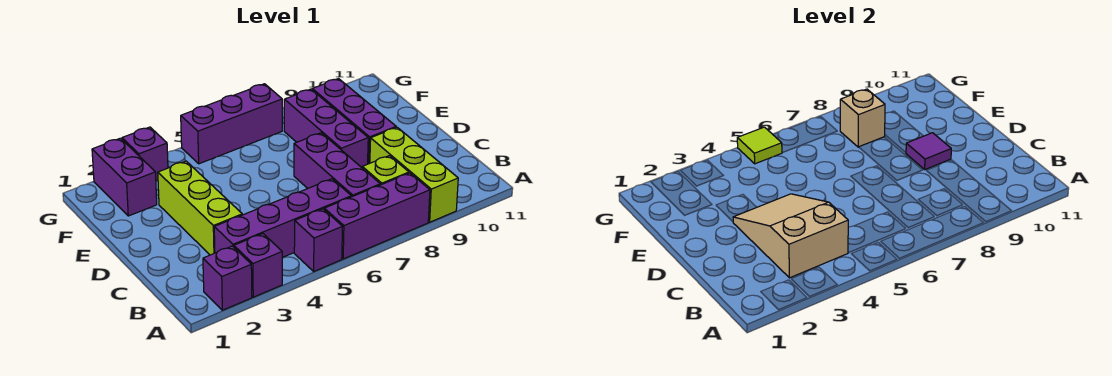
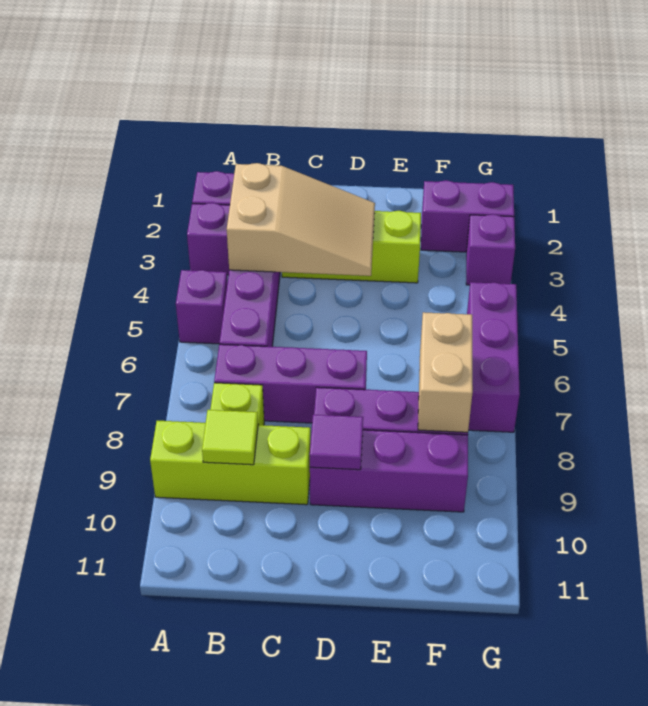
purple 1x3 brick [324,173,430,259] -> none
tan 1x1 brick [840,89,885,147] -> tan 1x2 brick [418,312,473,432]
lime 1x1 tile [737,127,782,164] -> lime 1x1 tile moved to [202,410,258,465]

